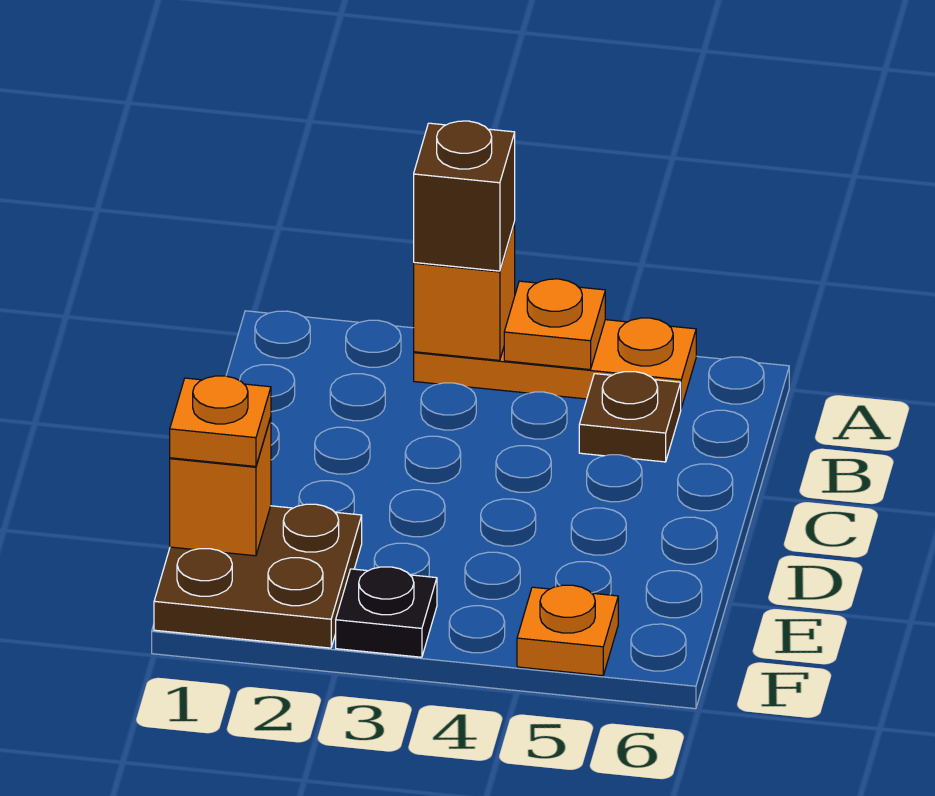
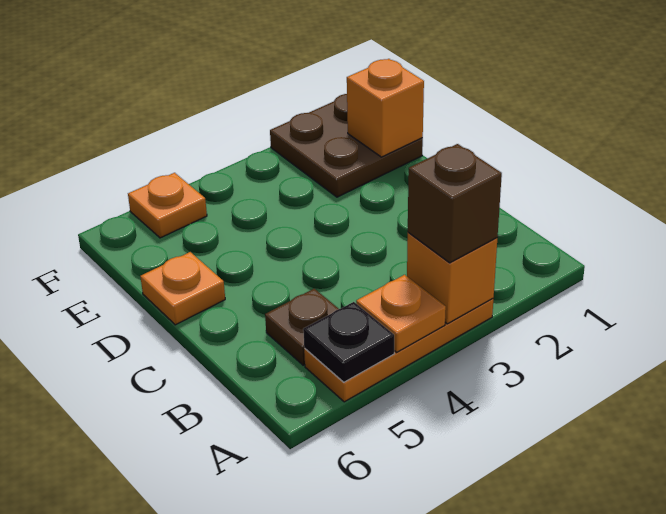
orange 1x1 plate [170,376,271,466] -> orange 1x1 plate moved to [140,252,225,325]
black 1x1 plate [336,567,437,657] -> black 1x1 plate moved to [303,302,394,382]

